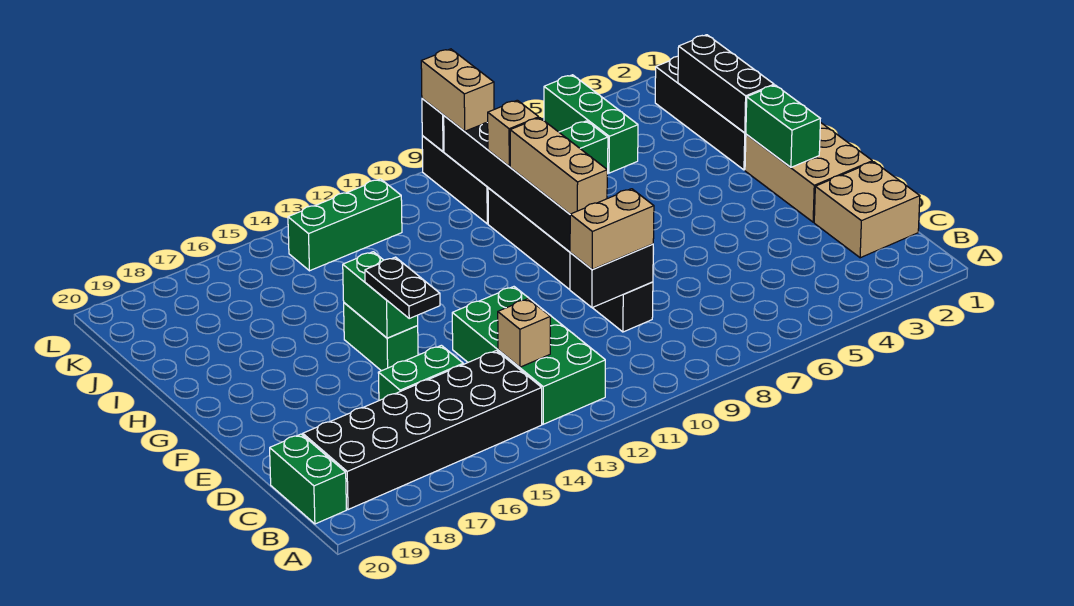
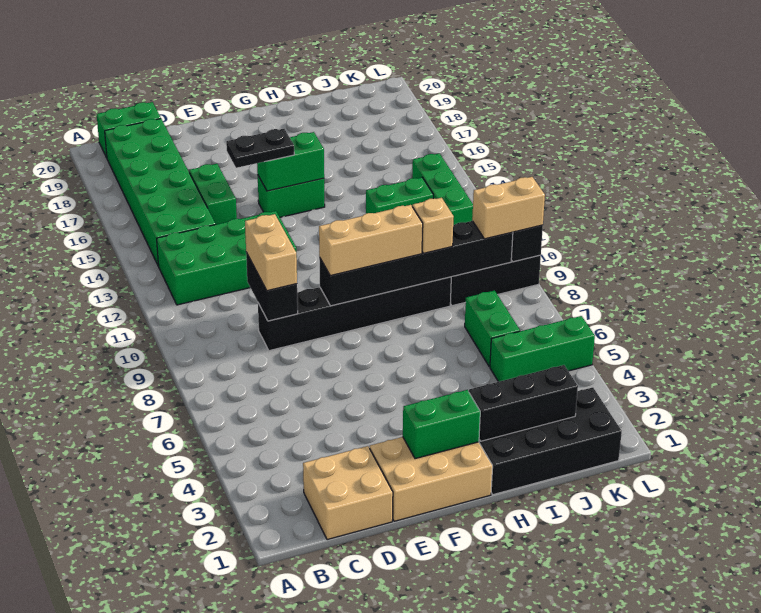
black 2x6 brick [303,351,542,510] -> green 2x6 brick [105,119,216,266]
tan 1x1 brick [498,299,550,367] -> none
none -> green 1x2 brick [366,178,433,214]

